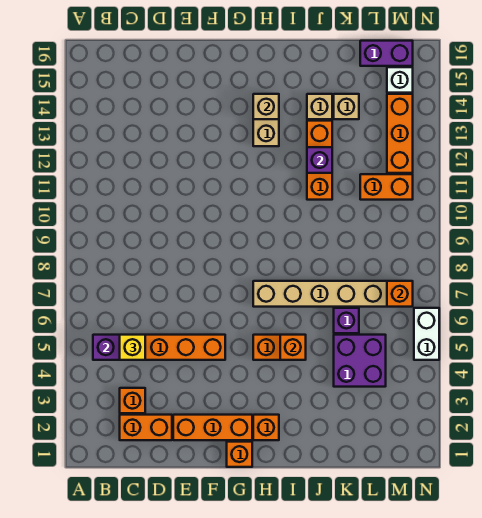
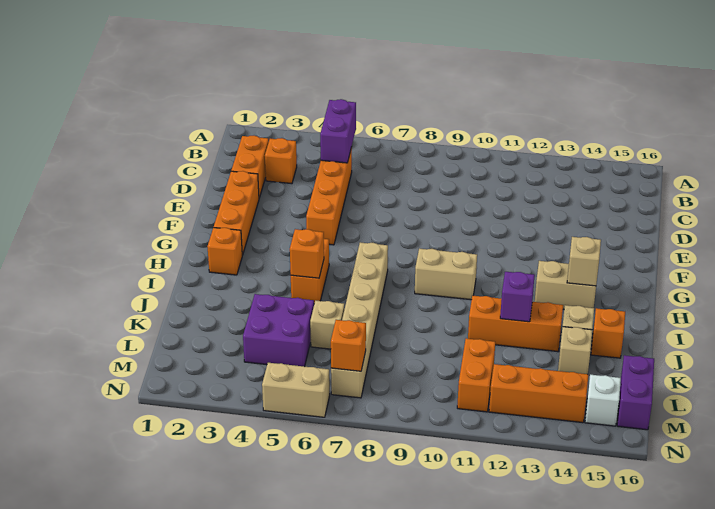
yellow 1x1 brick [120,335,145,360] -> none
orange 1x1 brick [227,442,252,467] -> orange 1x1 brick moved to [591,308,625,358]
none -> tan 1x2 brick [415,248,477,300]
purple 1x1 brick [334,308,359,333] -> tan 1x1 brick [310,301,344,349]
white 1x2 brick [414,308,439,360] -> tan 1x2 brick [262,363,330,417]

